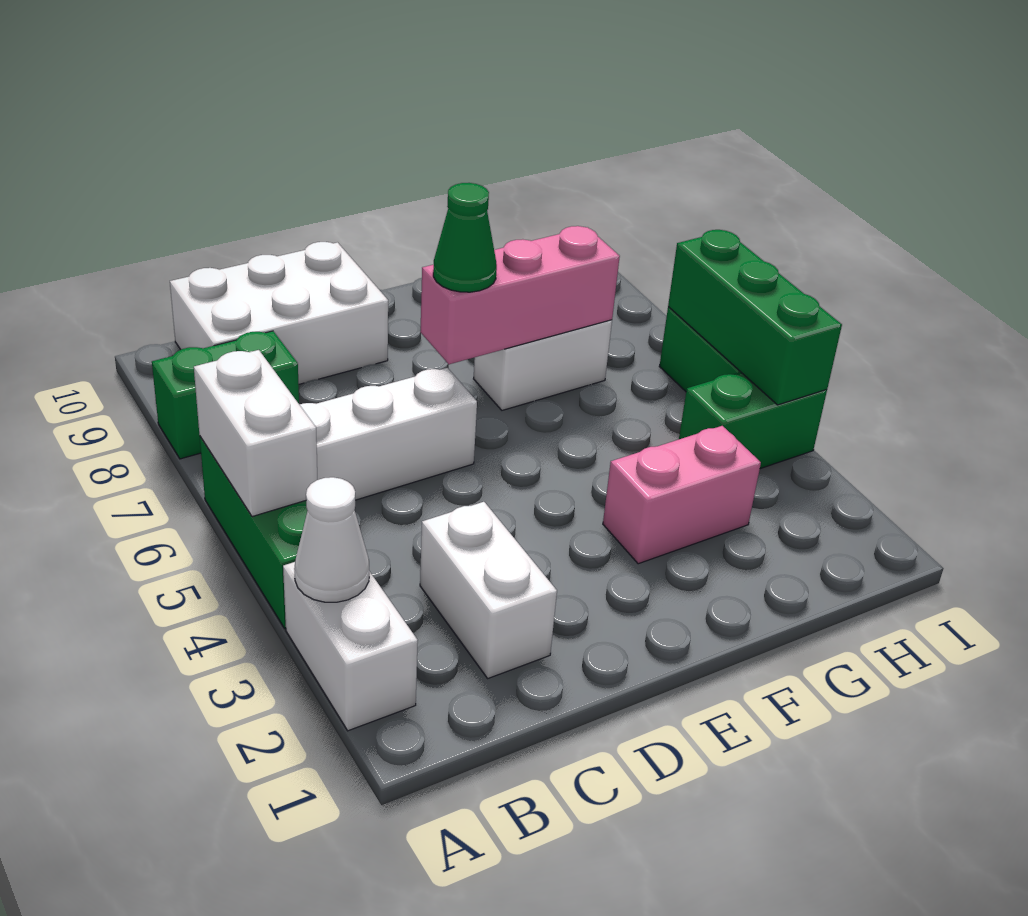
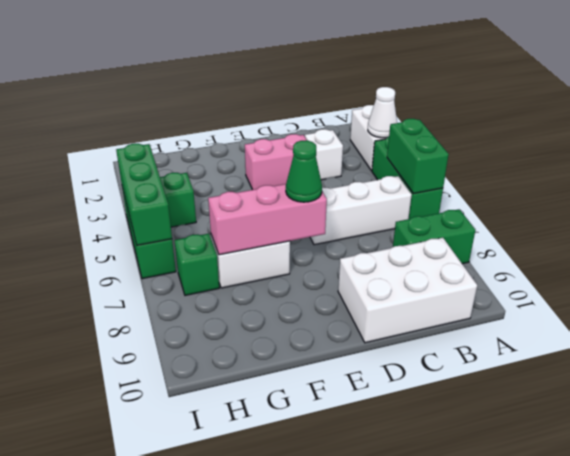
white 1x2 brick [194,350,317,517] -> green 1x2 brick [387,119,449,194]
white 1x2 brick [420,502,557,678] -> white 1x1 brick [305,129,343,180]
pink 1x2 brick [603,426,761,564] -> pink 1x2 brick moved to [245,134,306,190]
none -> green 1x1 brick [174,234,219,295]

